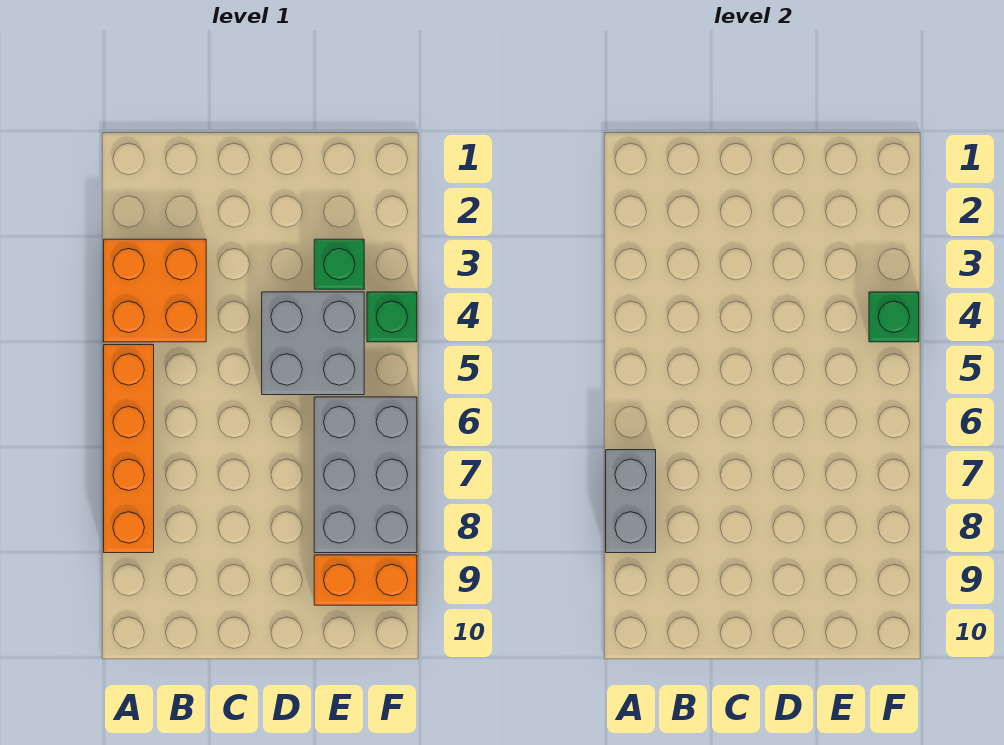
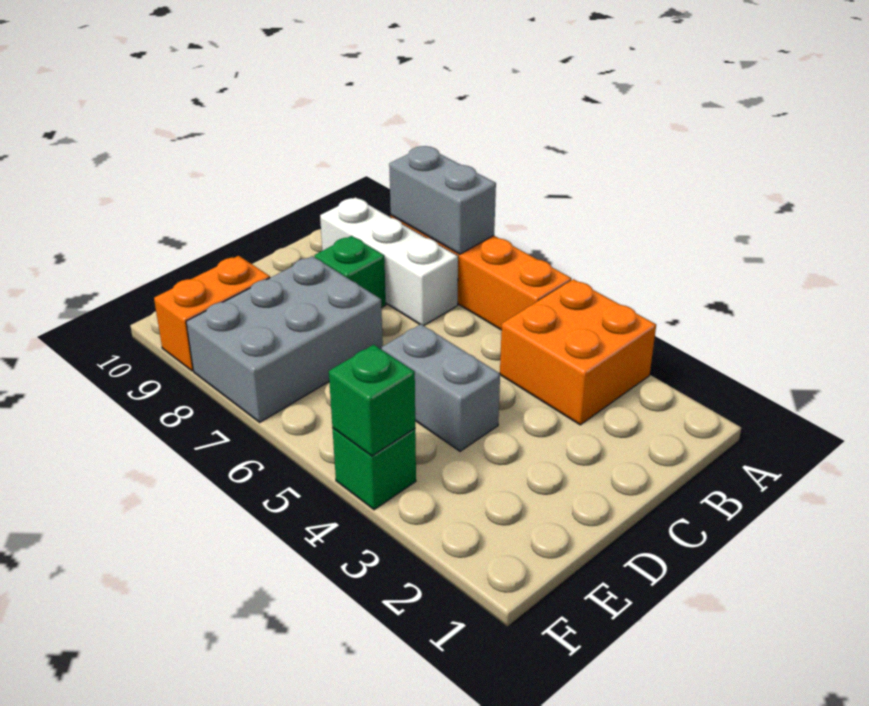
none -> white 1x3 brick [320,197,458,326]
grey 2x2 brick [262,292,364,395] -> grey 1x2 brick [382,324,500,451]
green 1x1 brick [314,239,364,289] -> green 1x1 brick moved to [314,236,386,308]
grey 2x3 brick [314,397,417,553] -> grey 2x3 brick turned to [186,256,383,422]

